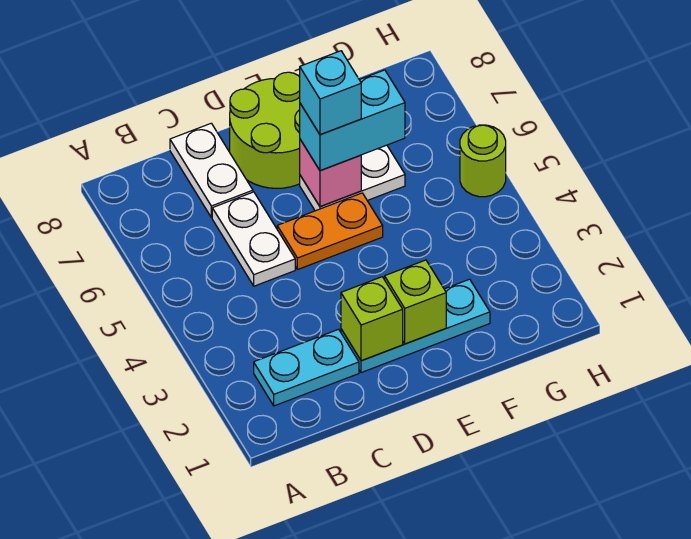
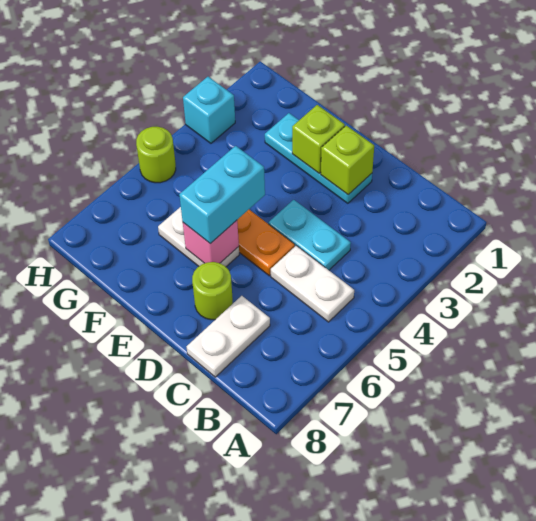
cyan 1x2 plate [254,329,359,406] -> cyan 1x2 plate moved to [269,200,351,270]
white 1x2 plate [212,192,295,286] -> white 1x2 plate turned to [271,246,354,322]
lime 2x2 round brick [230,72,300,188] -> lime 1x1 round brick [192,262,233,320]
cyan 1x2 brick [300,70,405,171] -> cyan 1x2 brick turned to [179,146,265,244]
cyan 1x1 brick [300,51,361,135] -> cyan 1x1 brick moved to [183,77,235,143]

